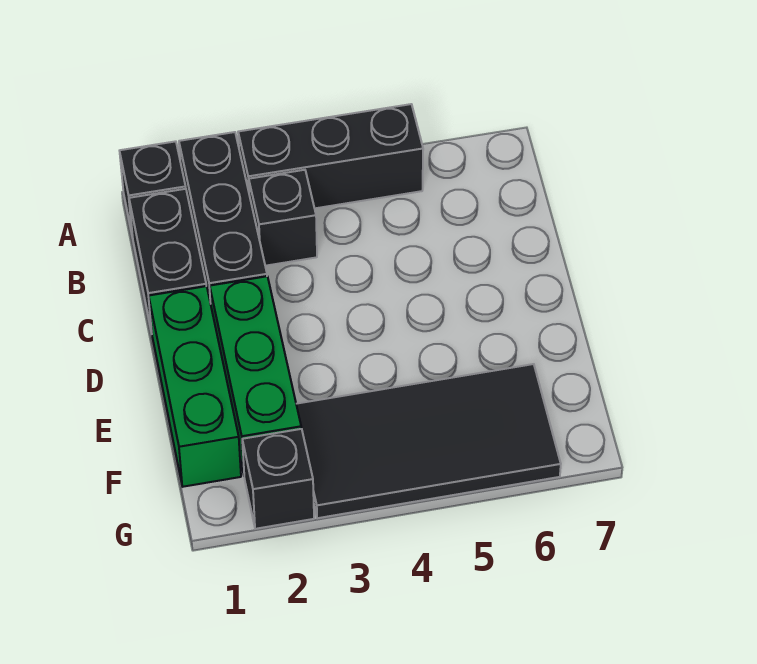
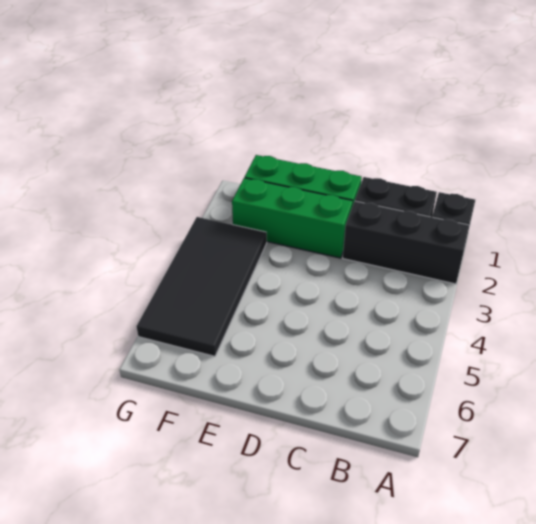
black 1x3 brick [238,104,423,208] -> none
black 1x1 brick [249,170,317,266] -> none
black 1x1 brick [242,429,314,529] -> none

